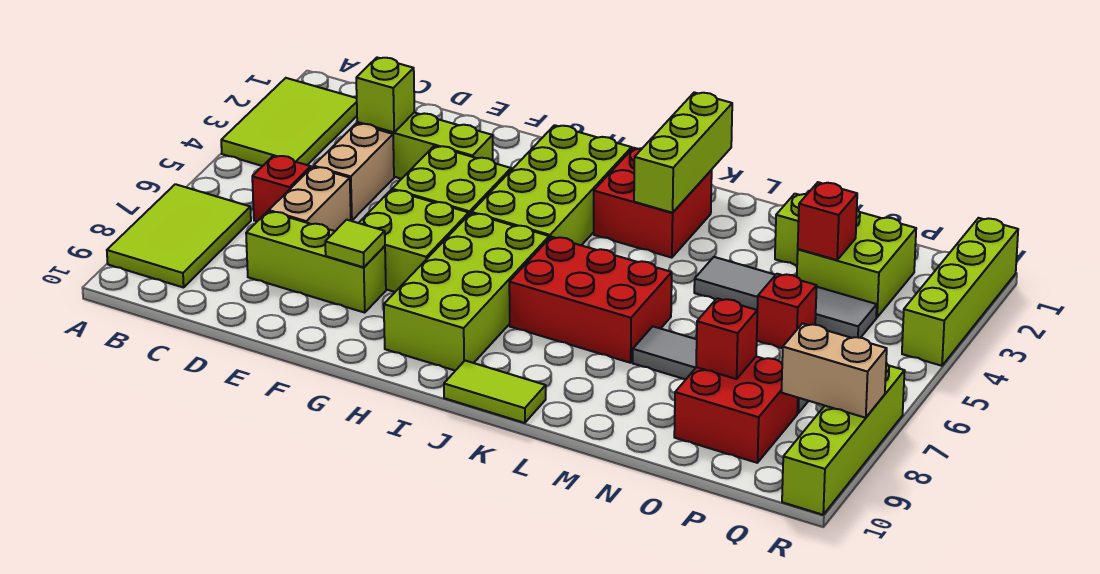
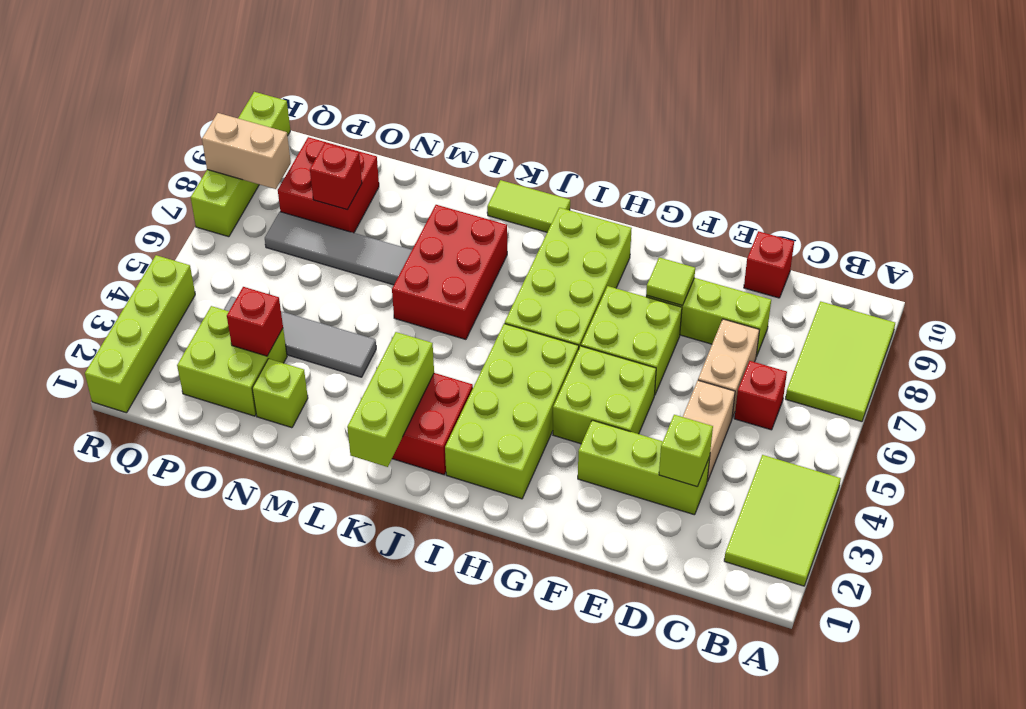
red 2x3 brick [509,237,672,363] -> red 2x3 brick turned to [392,205,507,339]
red 1x1 brick [757,274,817,348] -> red 1x1 brick moved to [744,231,794,298]

